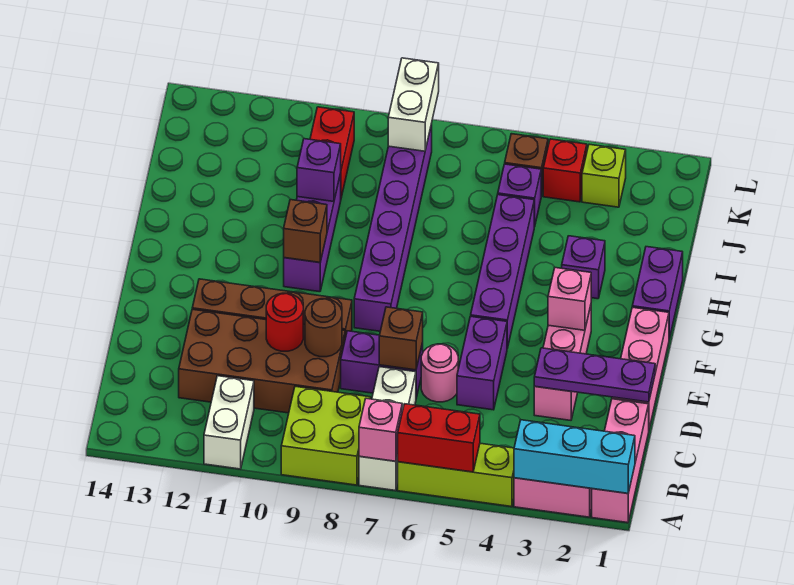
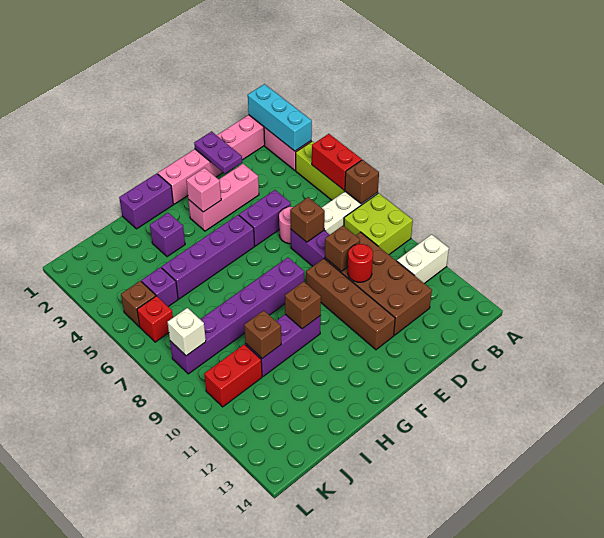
pink 1x1 brick [359,398,402,461] -> brown 1x1 brick [345,160,379,204]
purple 1x3 plate [534,348,655,402] -> purple 1x2 plate [194,131,242,174]
brown 1x1 round brick [305,299,342,357] -> brown 1x1 brick [325,226,360,271]
purple 1x1 brick [297,139,341,202] -> brown 1x1 brick [244,310,281,358]
lime 1x1 brick [582,144,626,207] -> none
red 1x1 brick [543,139,587,202] -> red 1x1 brick moved to [137,296,173,342]
white 1x2 brick [388,58,439,151] -> white 1x1 brick [167,308,206,356]

